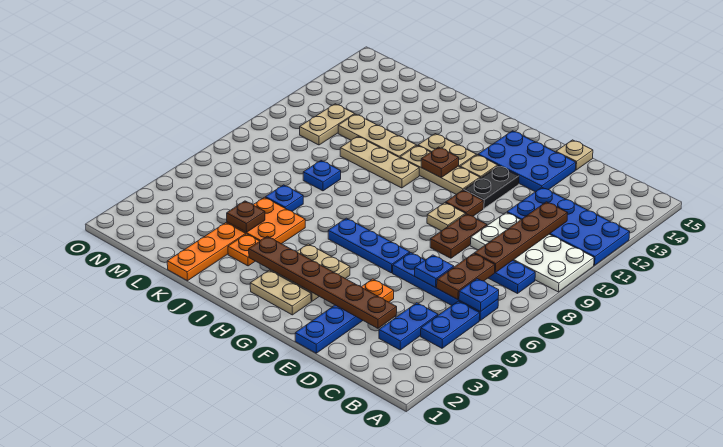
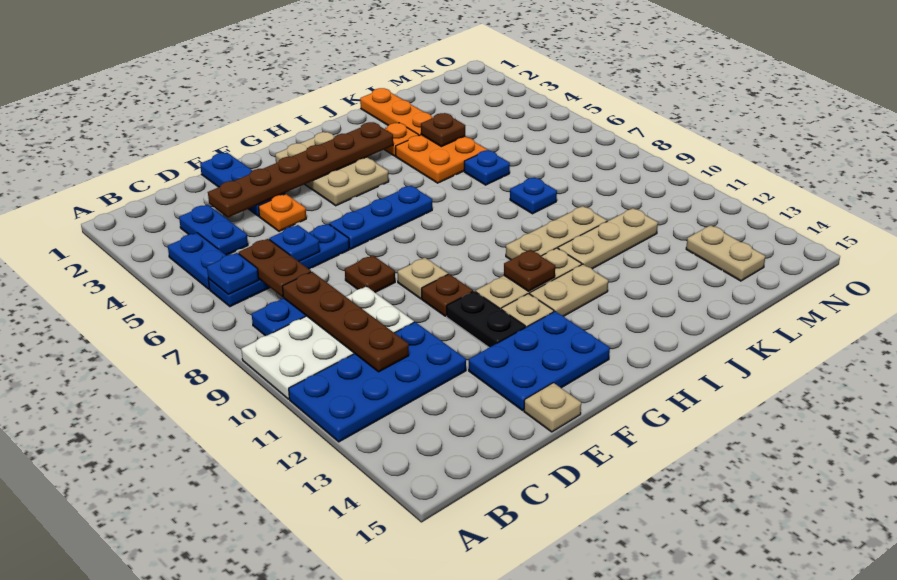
brown 1x2 plate [430,214,487,258] -> brown 1x1 plate [345,255,395,292]
tan 1x2 plate [300,104,355,145] -> tan 1x2 plate moved to [686,225,766,281]

